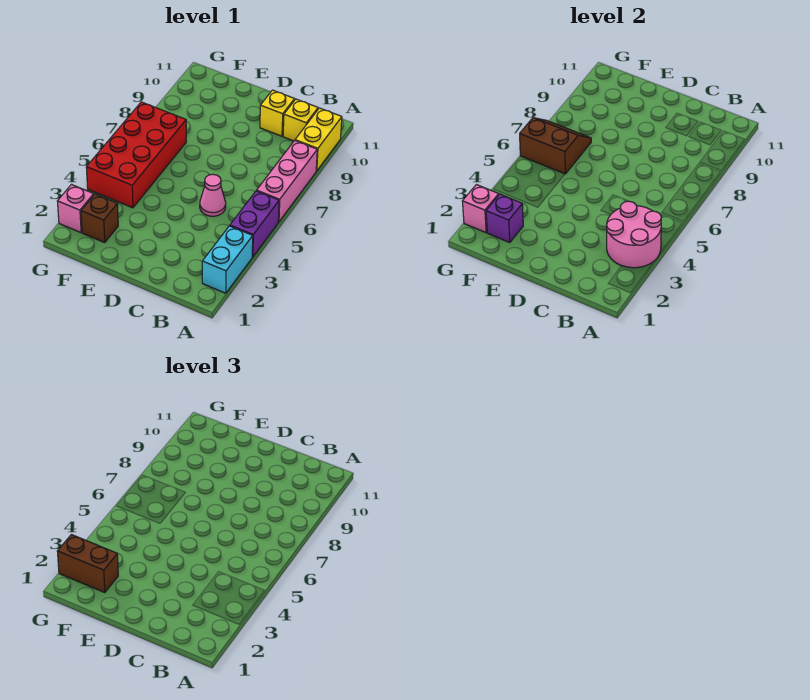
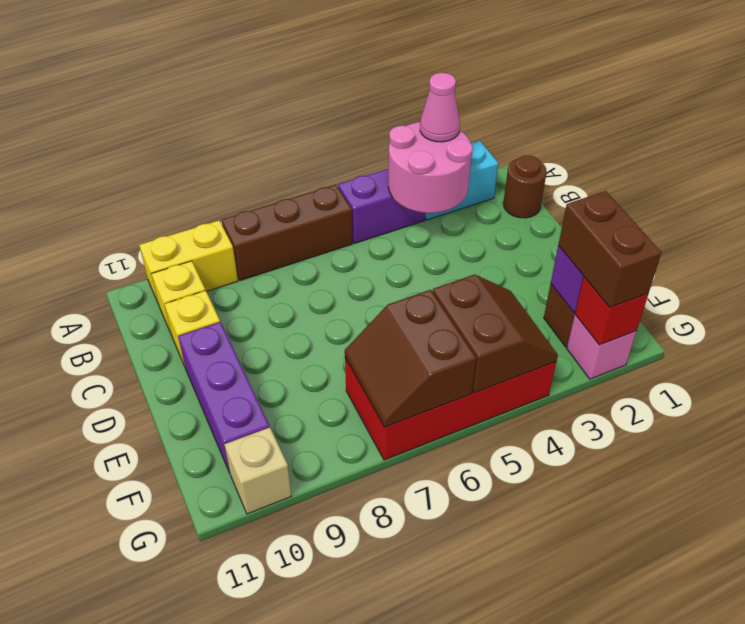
pink 1x3 brick [257,141,317,222] -> brown 1x3 brick [222,185,353,281]
none -> brown 1x1 round brick [503,155,547,218]
pink 1x1 cone [200,174,226,216] -> pink 1x1 cone moved to [420,73,460,142]
none -> purple 1x3 brick [178,322,269,473]
none -> brown 2x2 slope [433,274,558,393]
pink 1x1 brick [462,185,499,233] -> red 1x1 brick [575,277,648,345]
none -> tan 1x1 brick [224,427,291,514]

